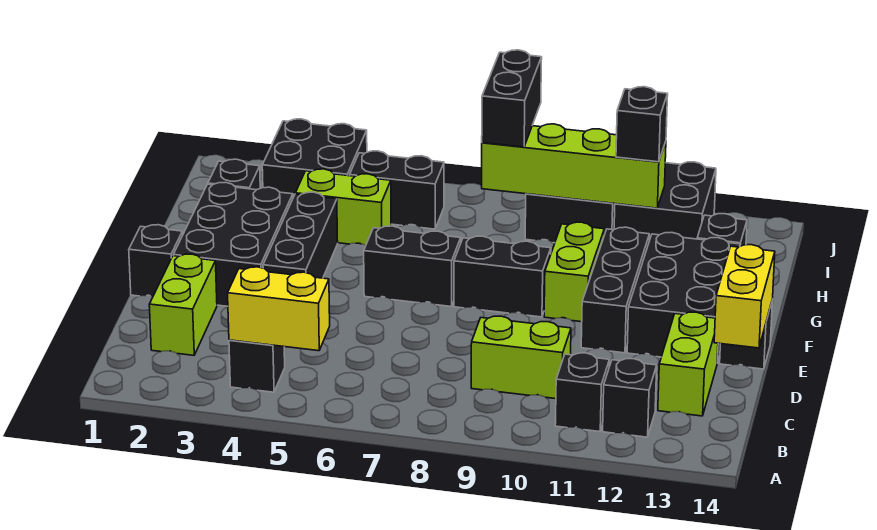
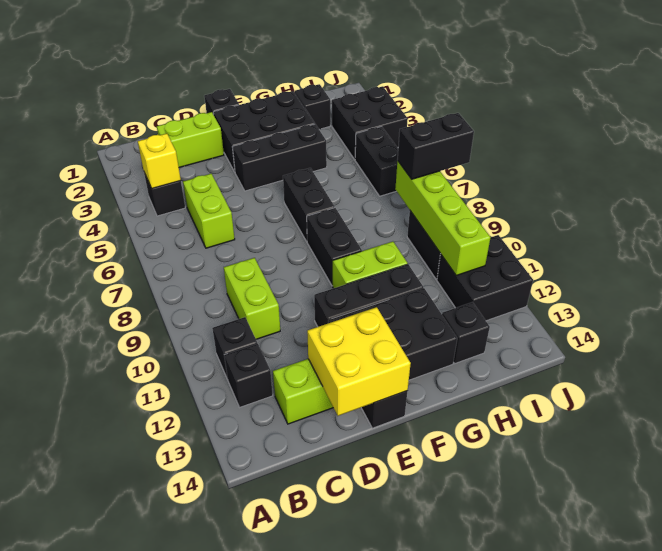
yellow 1x2 brick [228,267,330,351] -> yellow 1x1 brick [138,134,181,189]
yellow 1x2 brick [714,245,775,348] -> yellow 2x2 brick [307,307,411,416]
lime 1x2 brick [295,169,391,245] -> lime 1x2 brick moved to [183,173,235,248]
black 1x1 brick [616,87,668,162] -> none

